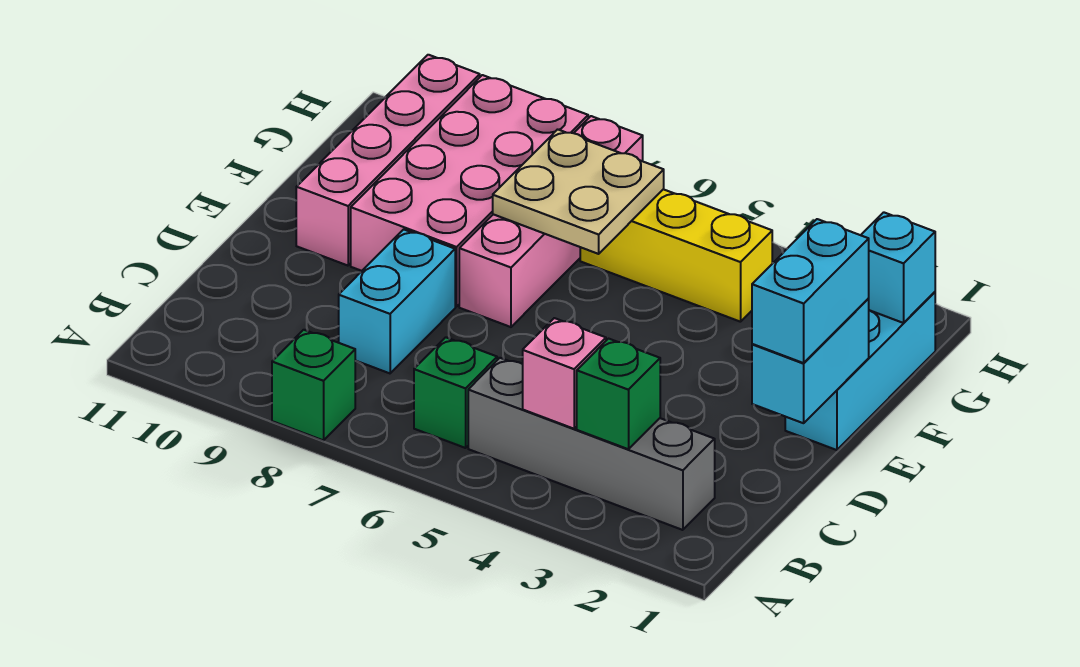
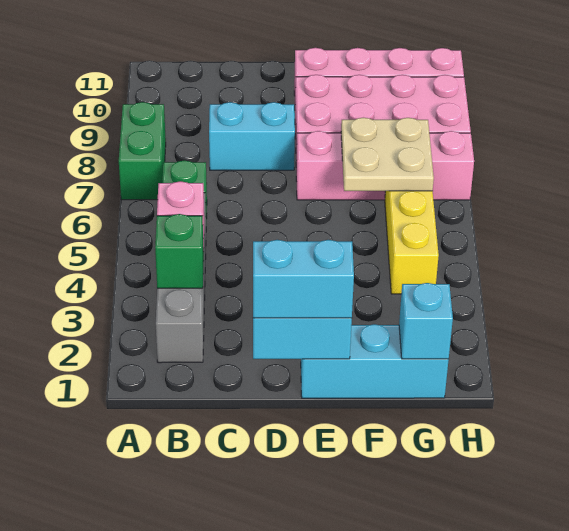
green 1x1 brick [272,330,355,440] -> green 1x2 brick [119,102,166,200]

